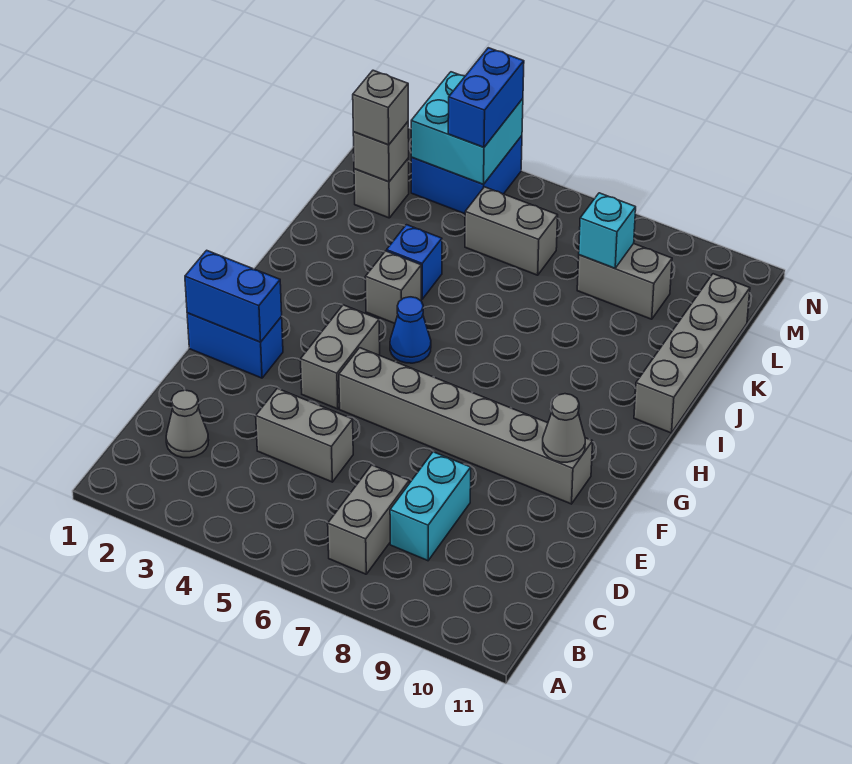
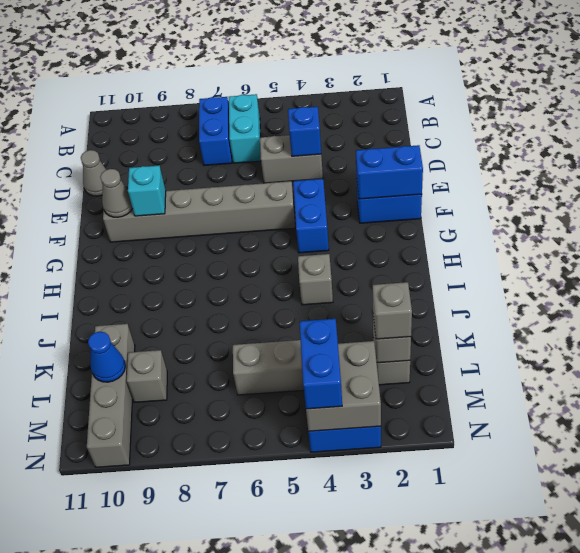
grey 1x2 brick [328,465,409,574] -> blue 1x2 brick [199,97,232,166]
grey 1x1 cone [166,390,209,458] -> grey 1x1 cone moved to [81,150,106,196]
cyan 1x2 brick [390,452,471,561] -> cyan 1x2 brick moved to [229,94,261,163]
grey 1x2 brick [301,305,380,409] -> blue 1x2 brick [293,179,329,253]
blue 1x1 cone [390,297,431,363] -> blue 1x1 cone moved to [88,332,125,382]
grey 1x4 brick [634,274,750,433] -> grey 1x4 brick moved to [86,324,135,467]
blue 1x1 brick [387,225,442,299] -> blue 1x1 brick moved to [288,107,321,156]
grey 1x2 brick [577,244,672,319] -> grey 1x1 brick [127,350,167,403]
cyan 1x1 brick [579,193,636,268] -> cyan 1x1 brick moved to [128,165,166,216]
cyan 2x2 brick [411,72,523,184] -> grey 2x2 brick [306,341,381,431]

